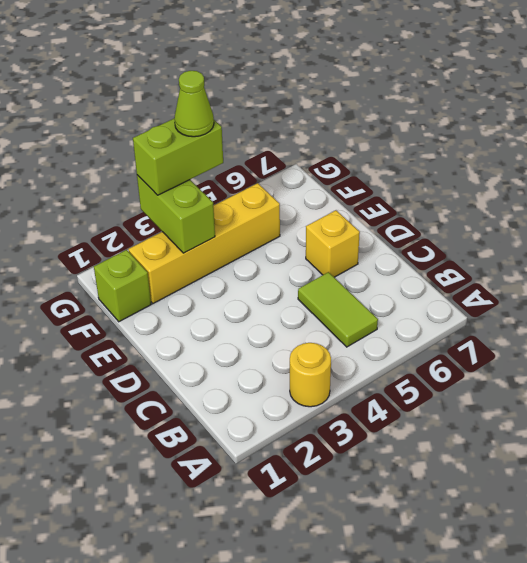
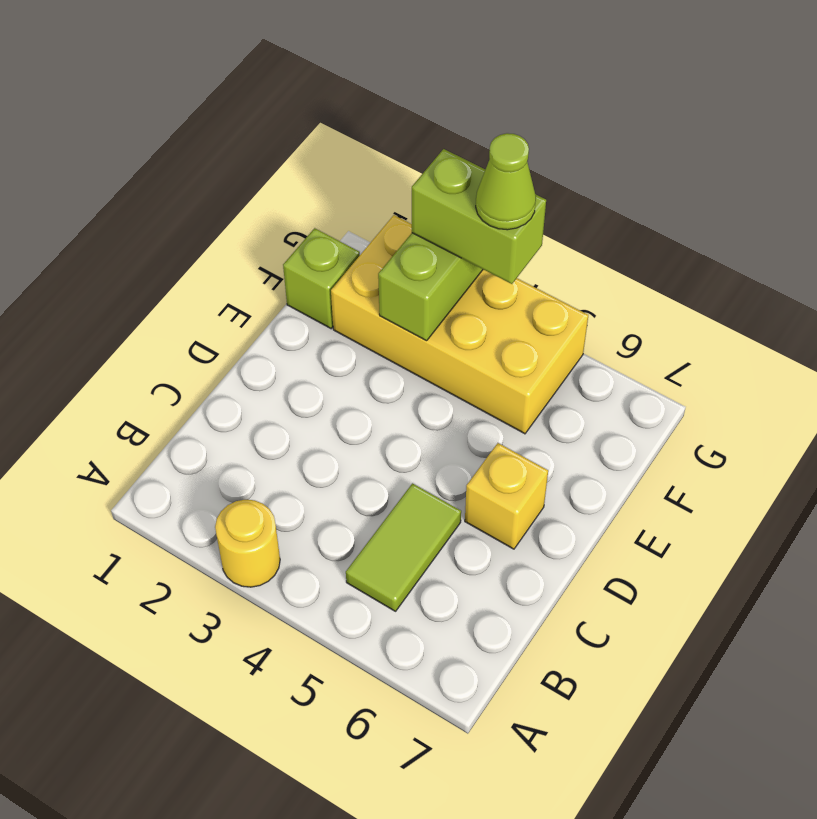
yellow 1x4 brick [128,183,280,304] -> yellow 2x4 brick [331,215,588,434]

